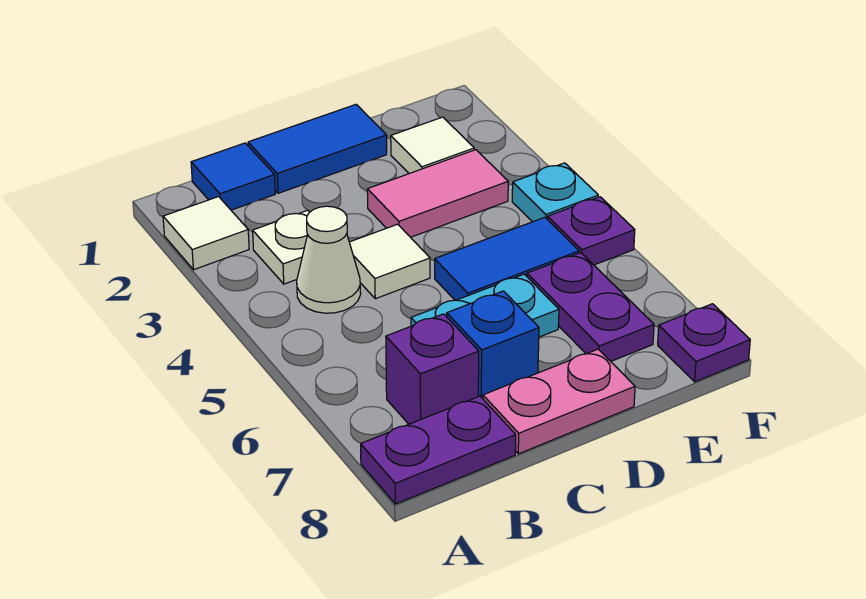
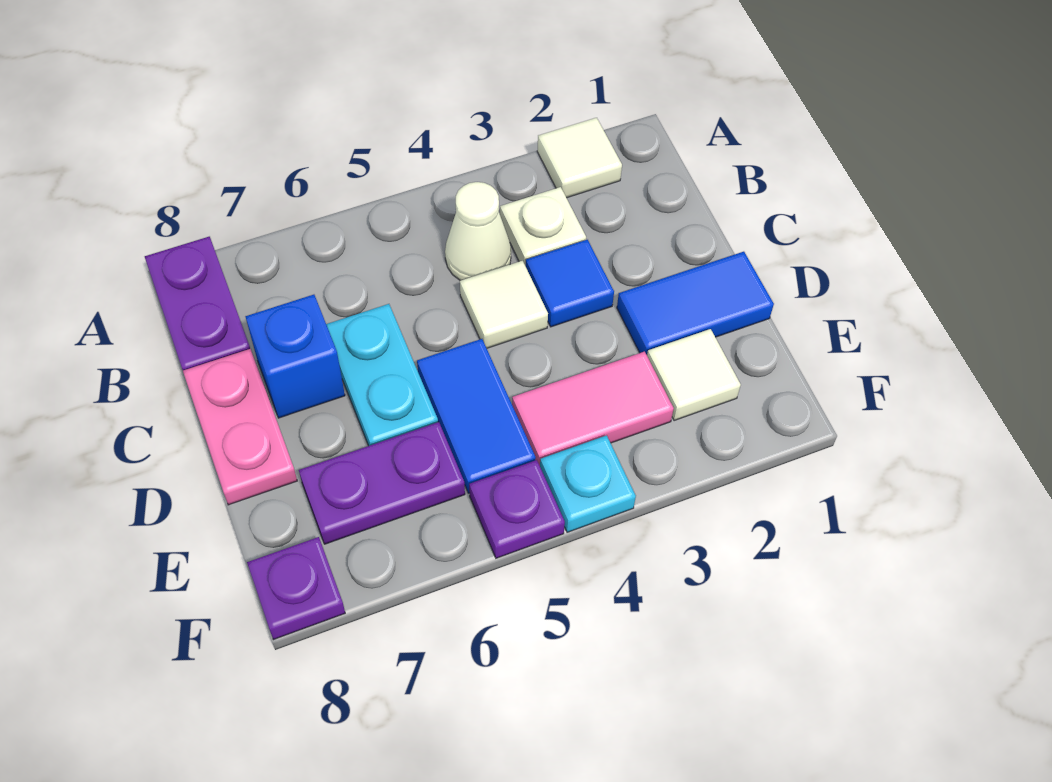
blue 1x1 tile [191,143,275,210] -> blue 1x1 tile moved to [526,240,614,327]
purple 1x1 brick [386,314,479,424] -> none
blue 1x2 tile [248,104,387,193] -> blue 1x2 tile turned to [617,252,774,355]
pink 1x2 tile [367,150,508,237] -> pink 1x2 tile turned to [512,352,674,466]

